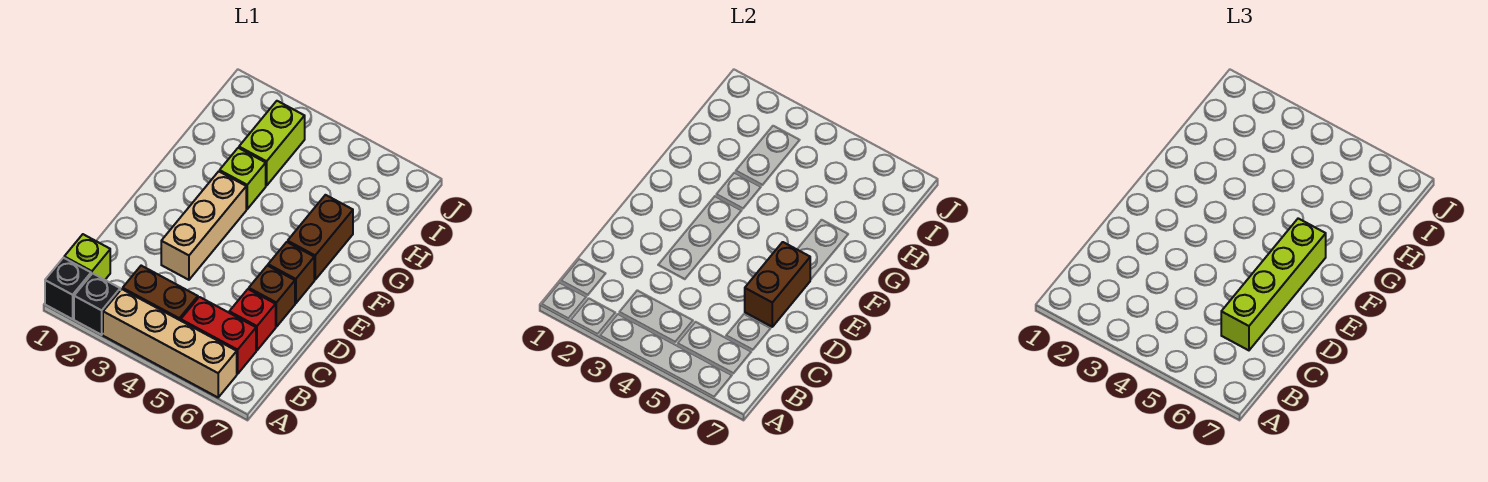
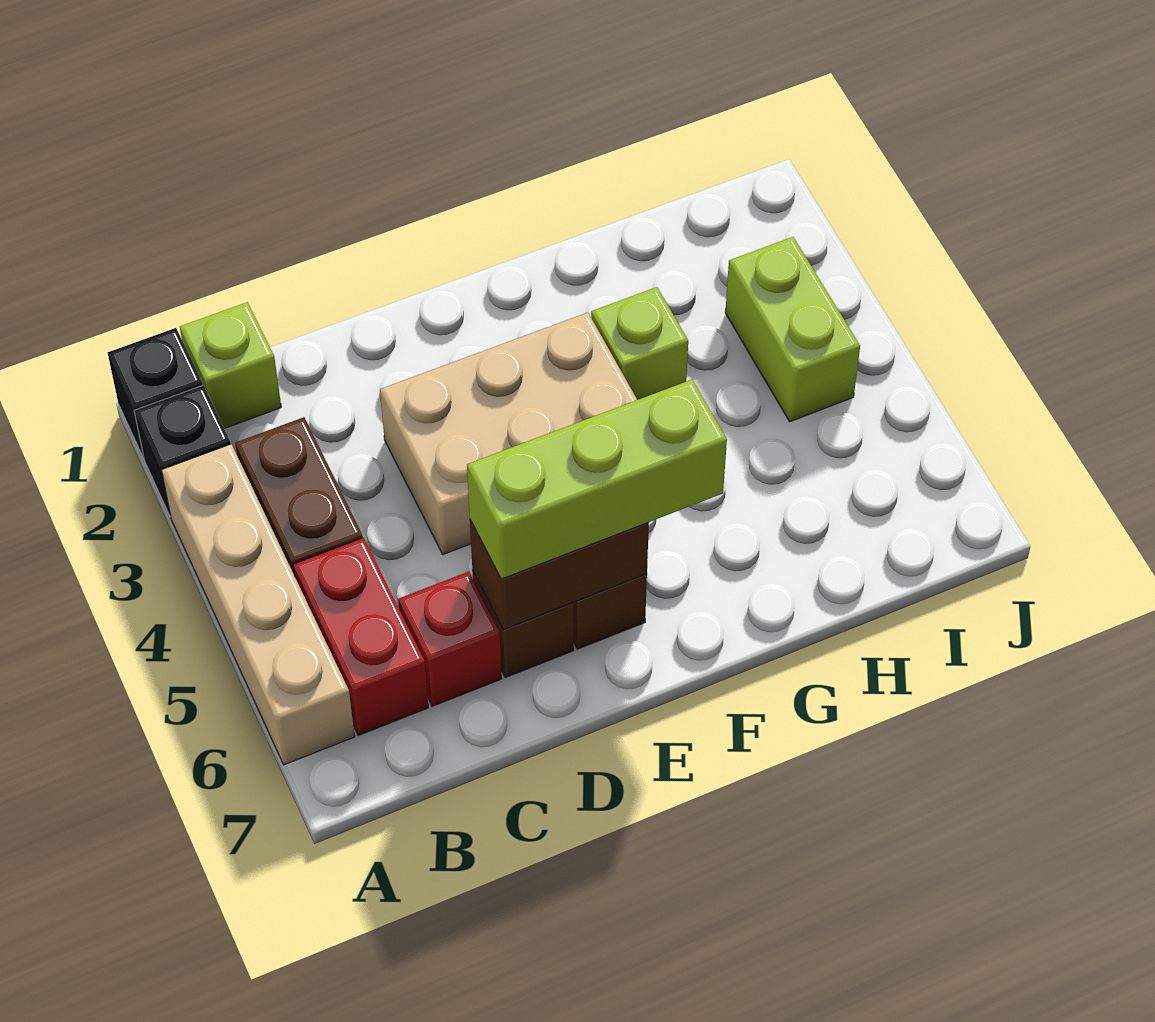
lime 1x4 brick [1221,218,1326,350] -> lime 1x3 brick [467,380,727,579]
tan 1x3 brick [161,171,246,280] -> tan 2x3 brick [380,313,637,555]
brown 1x2 brick [288,195,353,280] -> none
lime 1x2 brick [239,101,305,186] -> lime 1x2 brick turned to [725,237,860,422]

